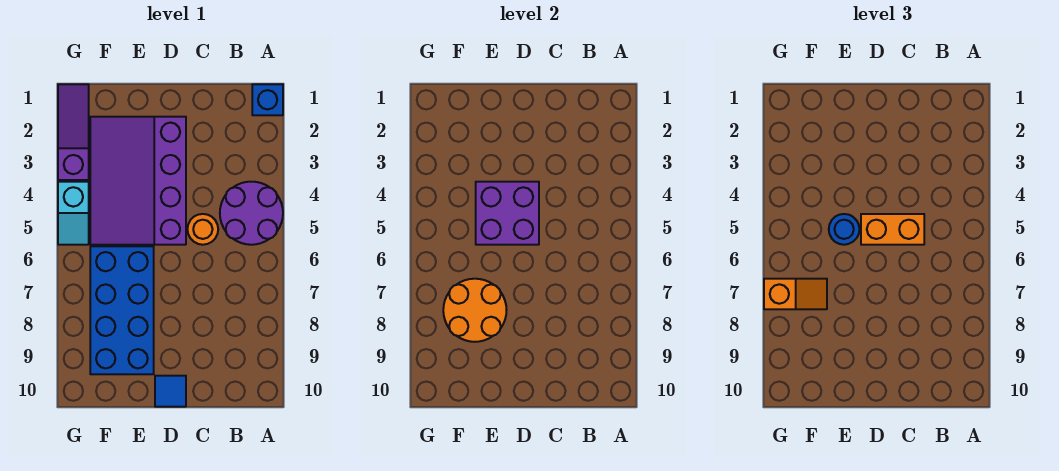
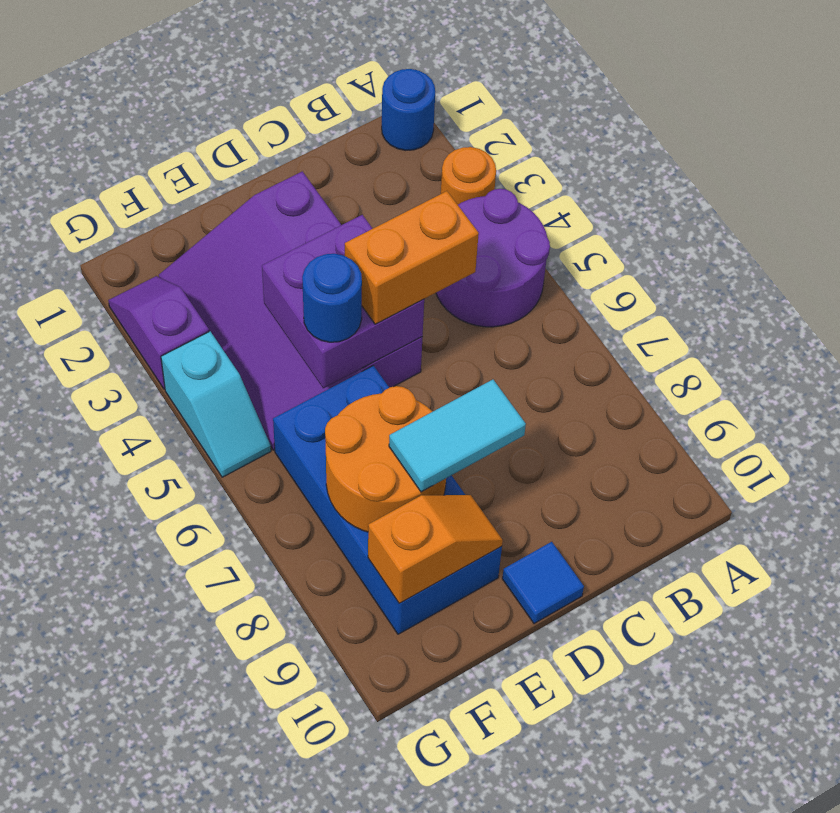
blue 1x1 brick [252,84,283,115] -> blue 1x1 round brick [382,69,435,150]
orange 1x1 round brick [187,214,218,245] -> orange 1x1 round brick moved to [441,147,496,205]
none -> cyan 1x2 tile [389,380,526,492]
orange 1x2 slope [764,279,827,309] -> orange 1x2 slope moved to [368,495,503,603]
purple 1x3 slope [58,84,89,180] -> purple 1x2 slope [108,276,209,389]

